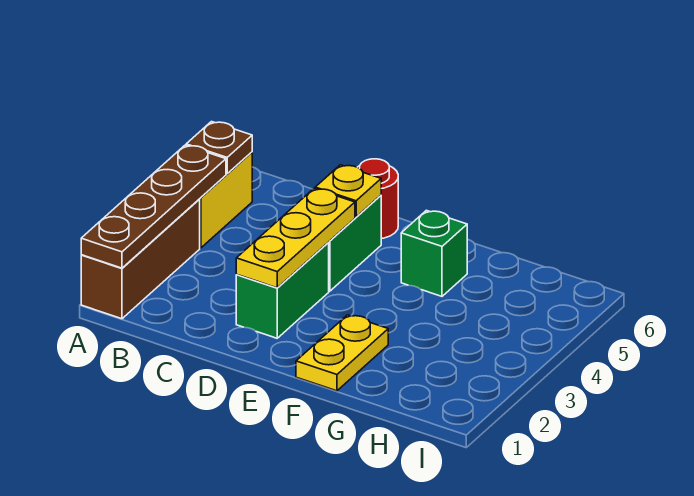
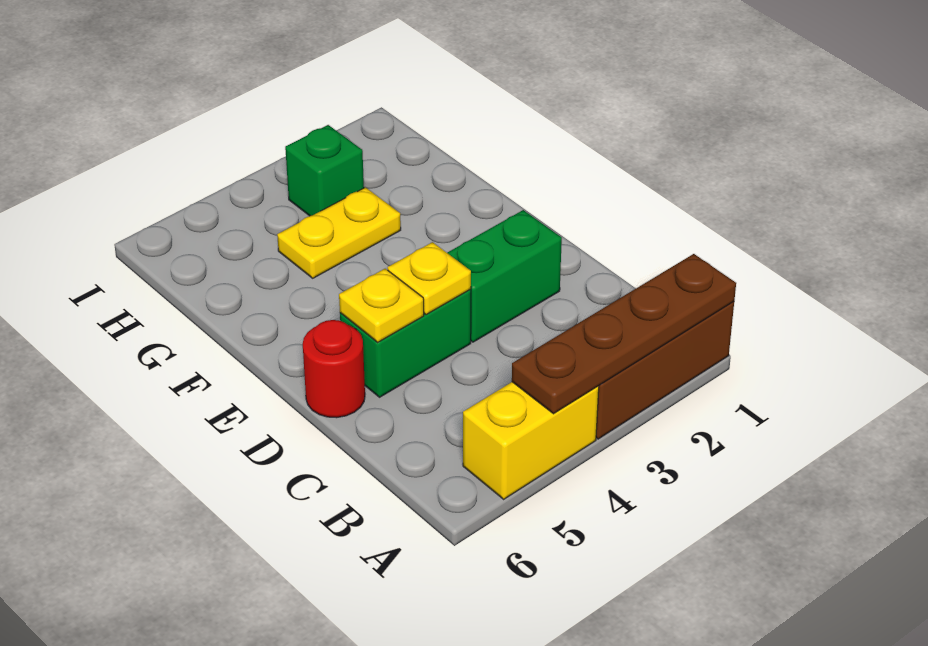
brown 1x1 plate [186,122,252,174] -> none
yellow 1x3 plate [236,188,355,288] -> yellow 1x1 plate [387,242,471,315]
yellow 1x2 plate [296,315,388,391] -> yellow 1x2 plate moved to [277,187,401,278]
green 1x1 brick [401,210,467,296] -> green 1x1 brick moved to [285,125,364,216]

